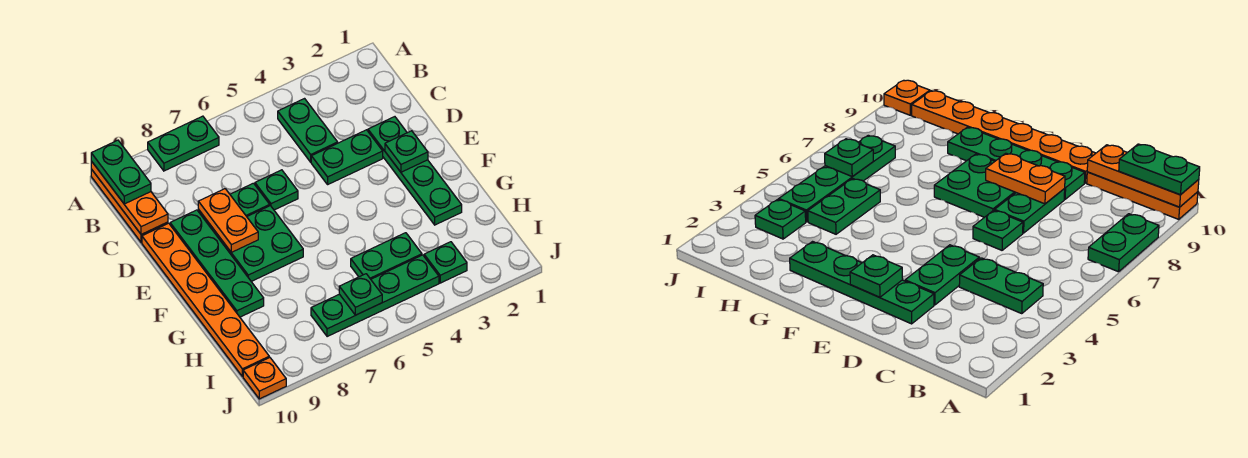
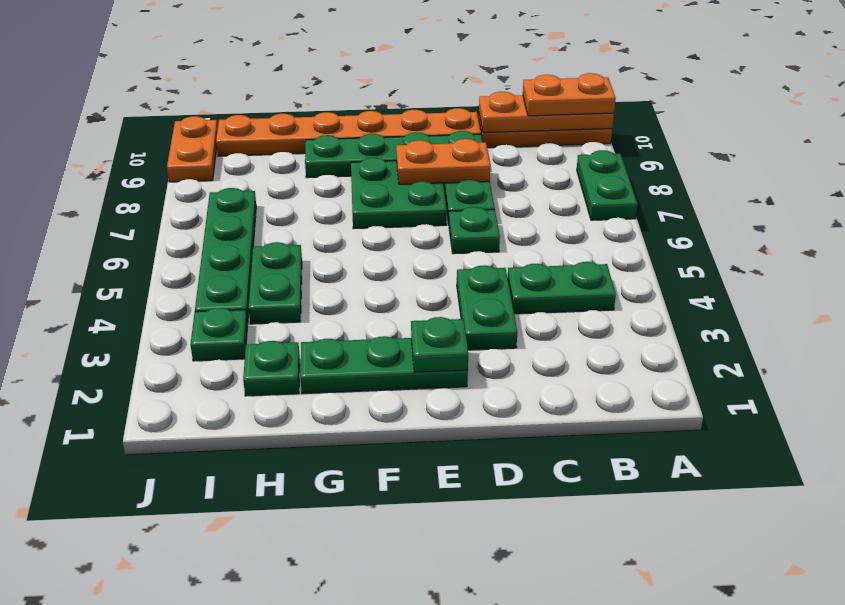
green 1x2 plate [91,140,151,204] -> orange 1x2 plate [523,73,616,116]
green 1x4 plate [368,117,462,225] -> green 1x3 plate [300,336,468,394]
green 1x1 plate [339,274,382,315] -> green 1x1 plate moved to [243,341,300,396]
orange 1x1 plate [243,357,286,399] -> orange 1x2 plate [167,116,218,182]

